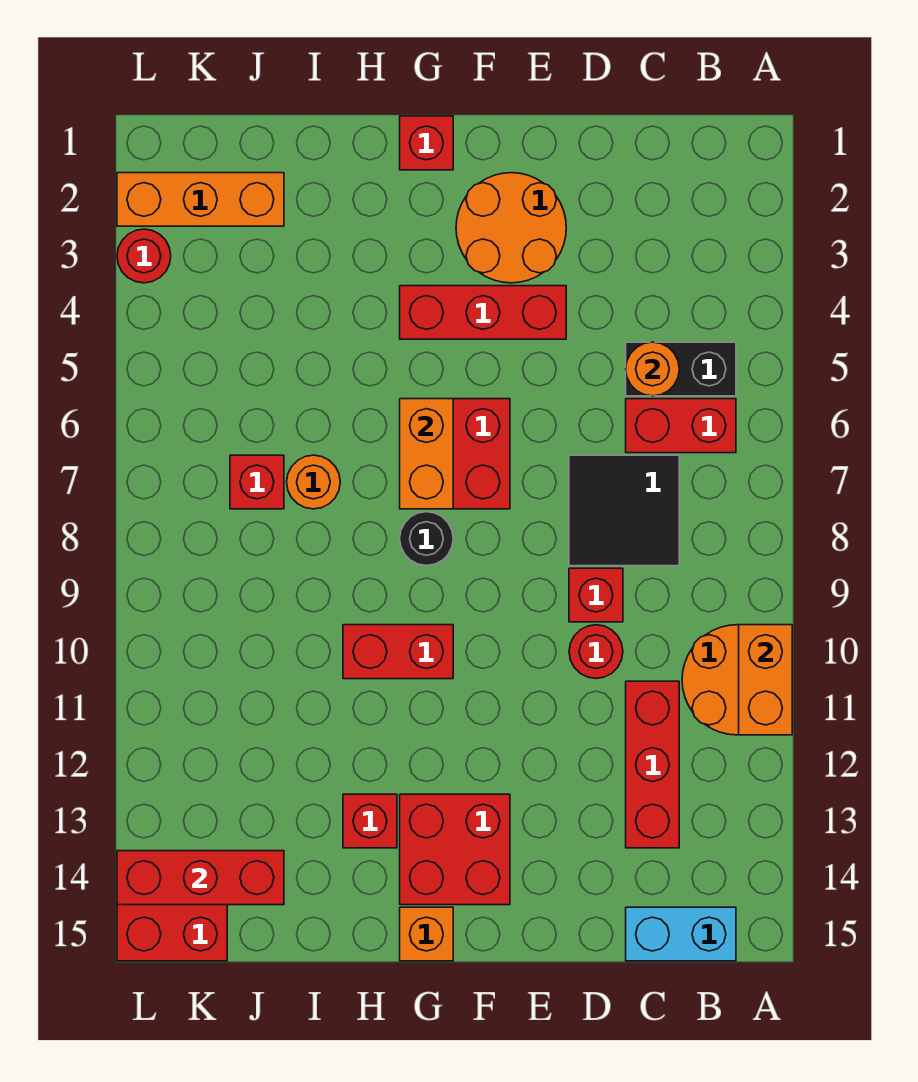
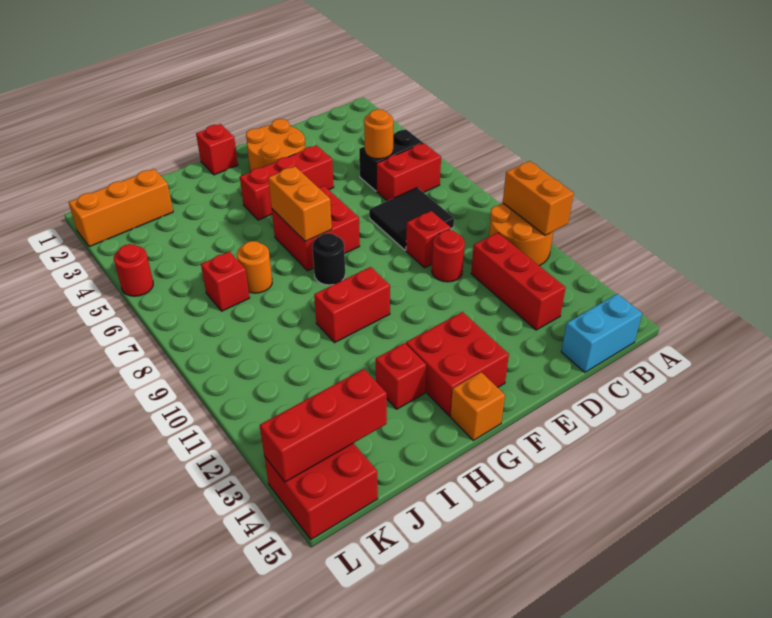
red 1x1 round brick [117,229,171,283] -> red 1x1 round brick moved to [114,244,153,296]

